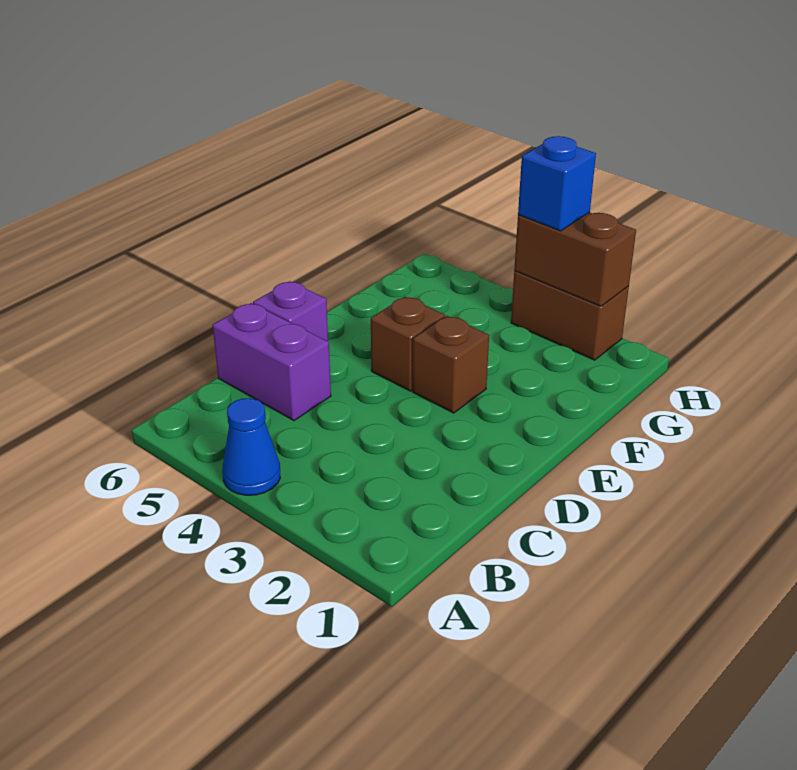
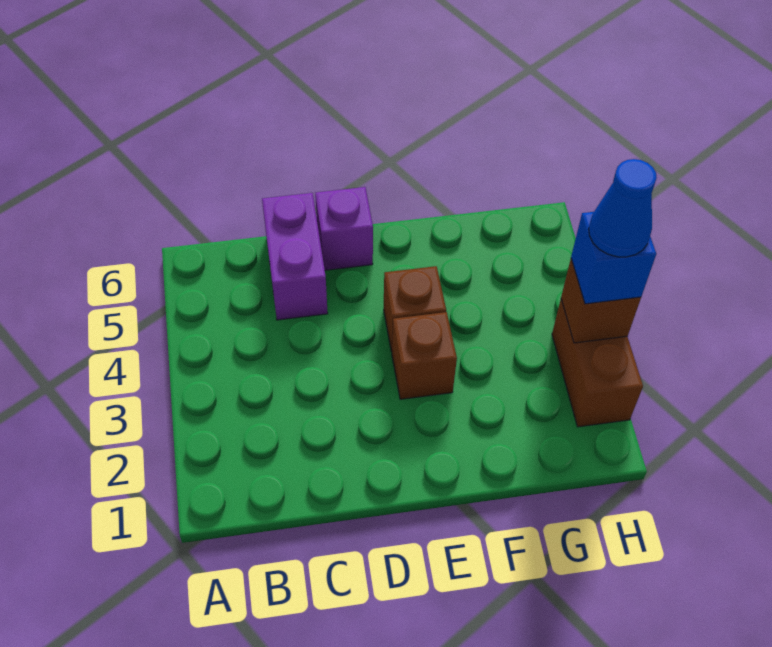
blue 1x1 cone [222,398,280,495] -> blue 1x1 cone moved to [589,159,657,257]
brown 1x2 brick [514,212,636,306] -> brown 1x1 brick [561,259,641,343]

